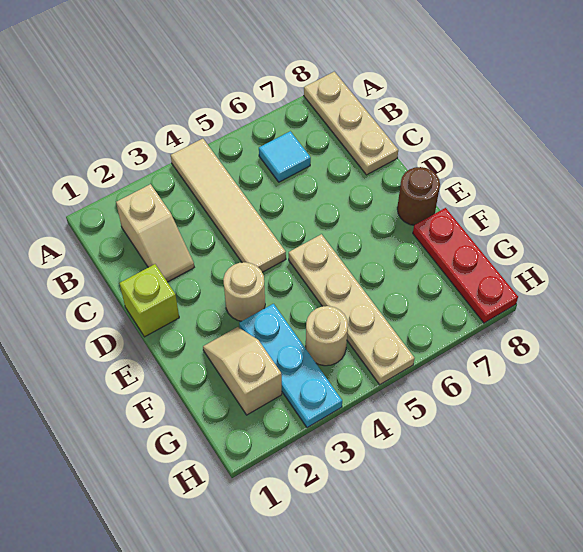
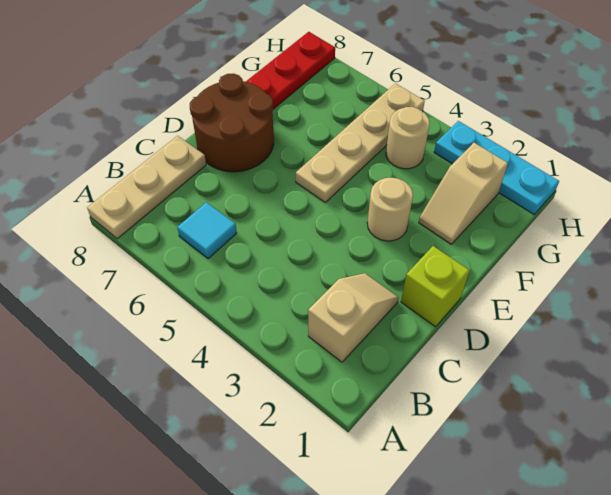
tan 1x4 tile [171,139,286,272] -> none
brown 1x1 round brick [397,167,440,225] -> brown 2x2 round brick [190,73,274,172]
cyan 1x3 plate [239,304,342,428] -> cyan 1x3 plate turned to [434,121,559,214]

